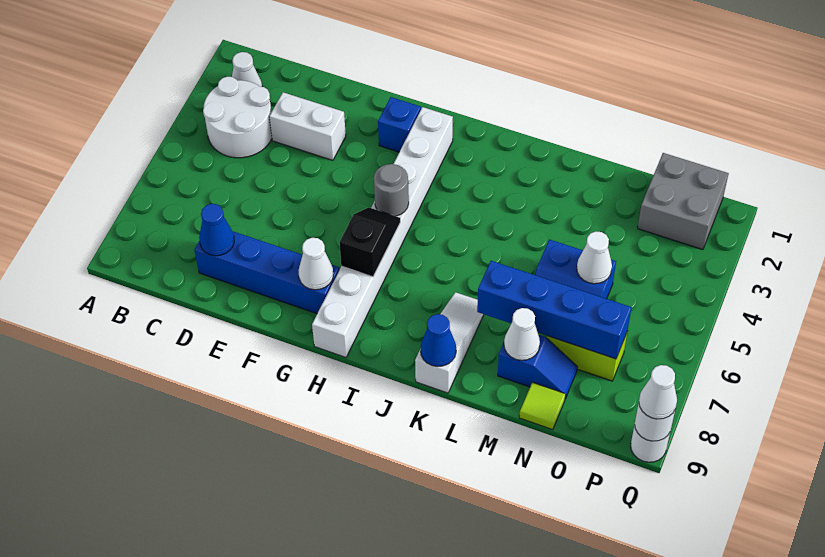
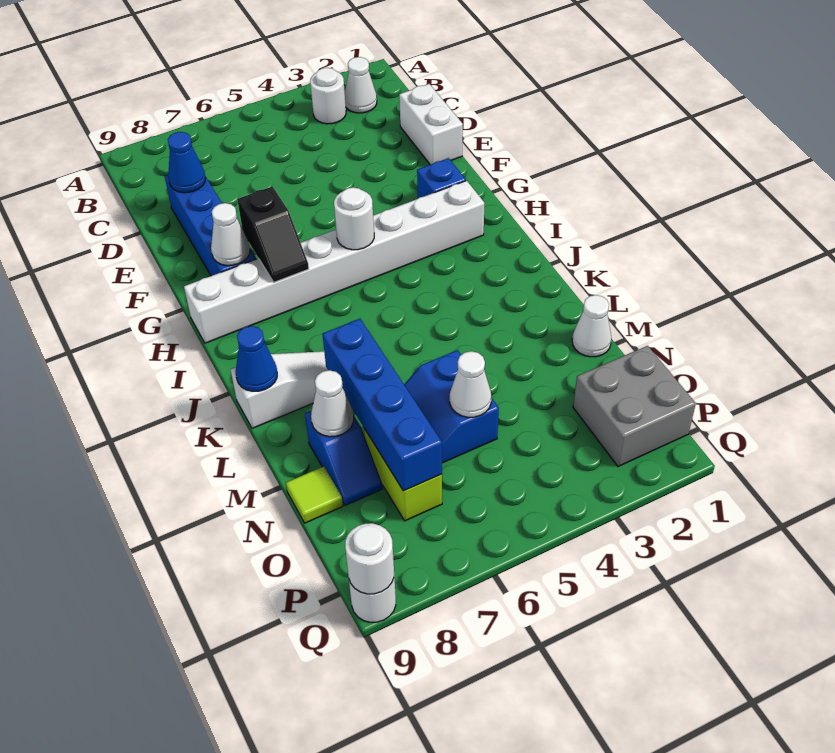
white 2x2 round brick [203,77,272,158] -> white 1x1 round brick [310,68,346,124]
white 1x2 brick [269,92,346,160] -> white 1x2 brick moved to [399,84,463,165]
grey 1x1 round brick [374,164,409,216] -> white 1x1 round brick [334,187,374,250]
black 1x2 slope [339,207,400,277] -> black 1x2 slope turned to [237,186,309,282]
white 1x1 cone [639,365,677,419] -> white 1x1 cone moved to [572,295,612,357]

